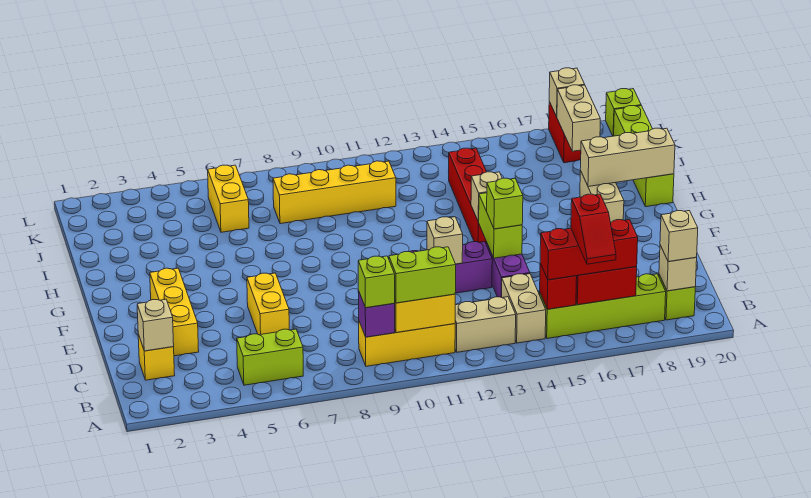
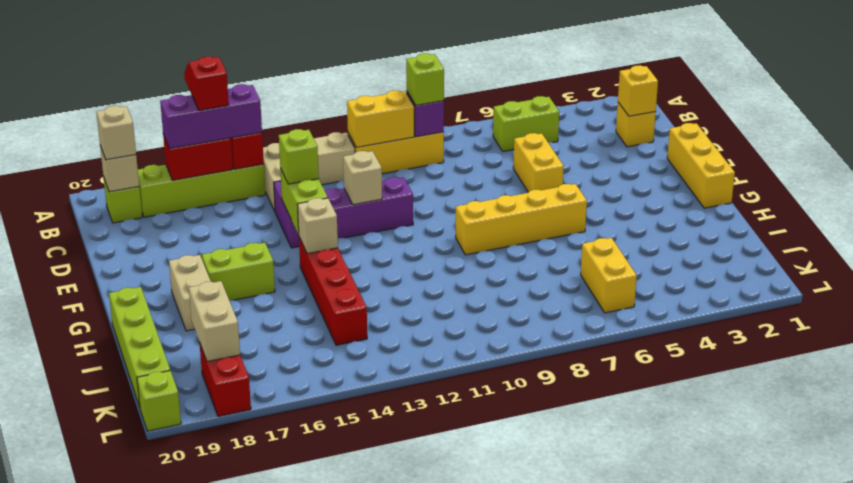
lime 1x2 brick [389,247,456,303] -> lime 1x2 brick moved to [202,243,275,301]
red 1x3 brick [540,220,638,280] -> purple 1x3 brick [160,84,262,149]
tan 1x1 brick [137,299,174,351] -> yellow 1x1 brick [618,65,658,116]
yellow 1x3 brick [150,268,199,356] -> yellow 1x3 brick moved to [667,123,735,208]
tan 1x3 brick [580,128,675,187] -> none
yellow 1x4 brick [273,161,396,224] -> yellow 1x4 brick moved to [455,184,587,255]
tan 1x1 brick [549,68,585,117] -> none

